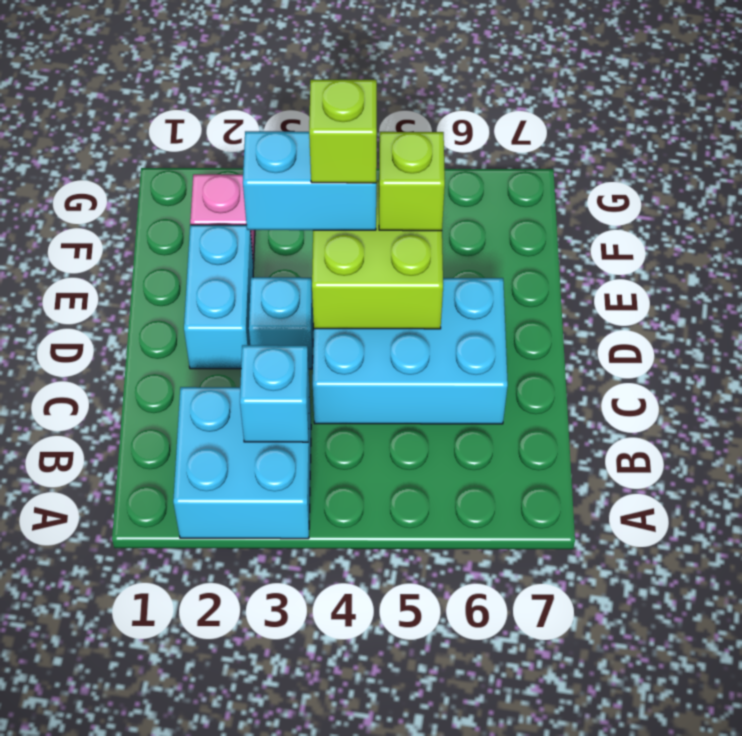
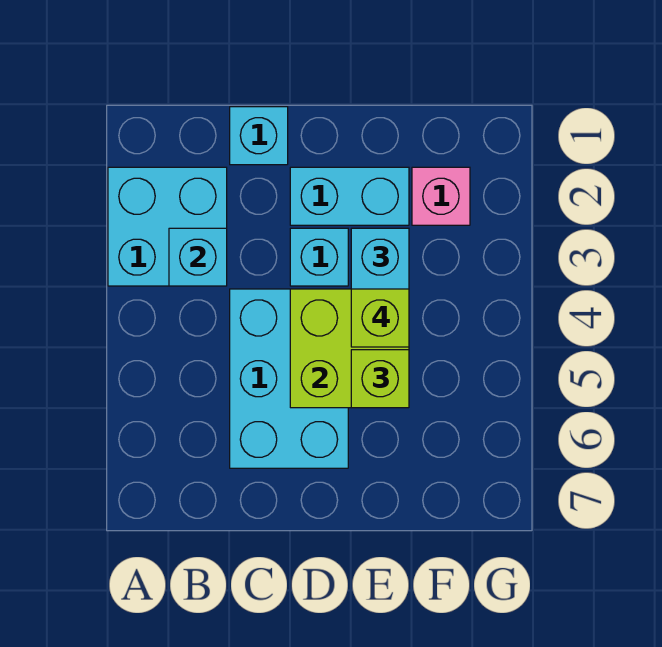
none -> cyan 1x1 brick [230,107,288,165]

